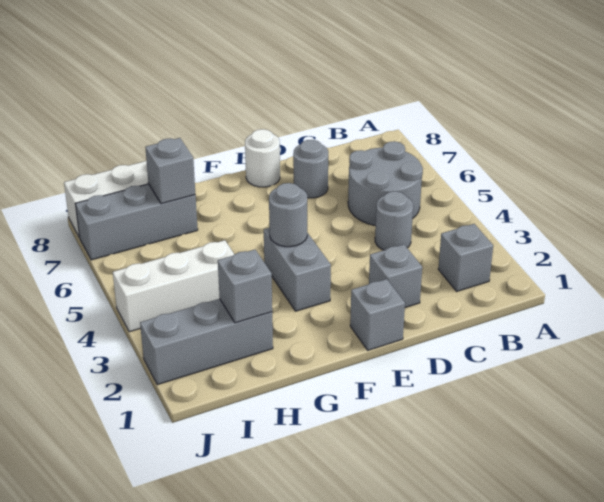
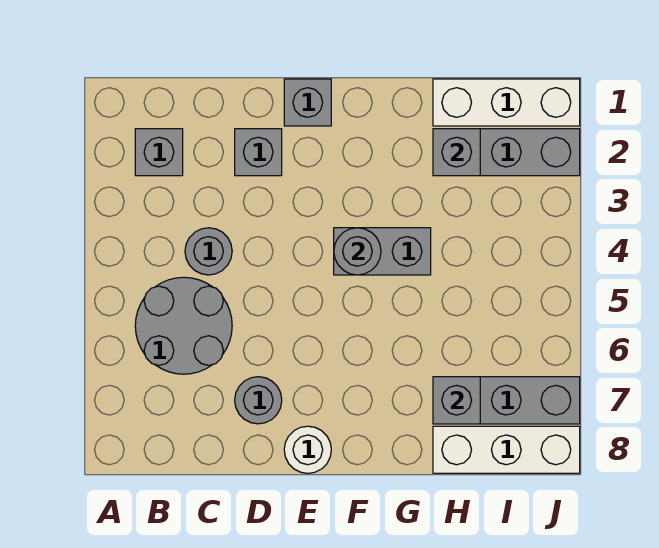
grey 1x2 brick [264,228,331,311] -> grey 1x2 brick turned to [334,228,431,275]
white 1x3 brick [113,240,234,332] -> white 1x3 brick moved to [433,79,580,126]

